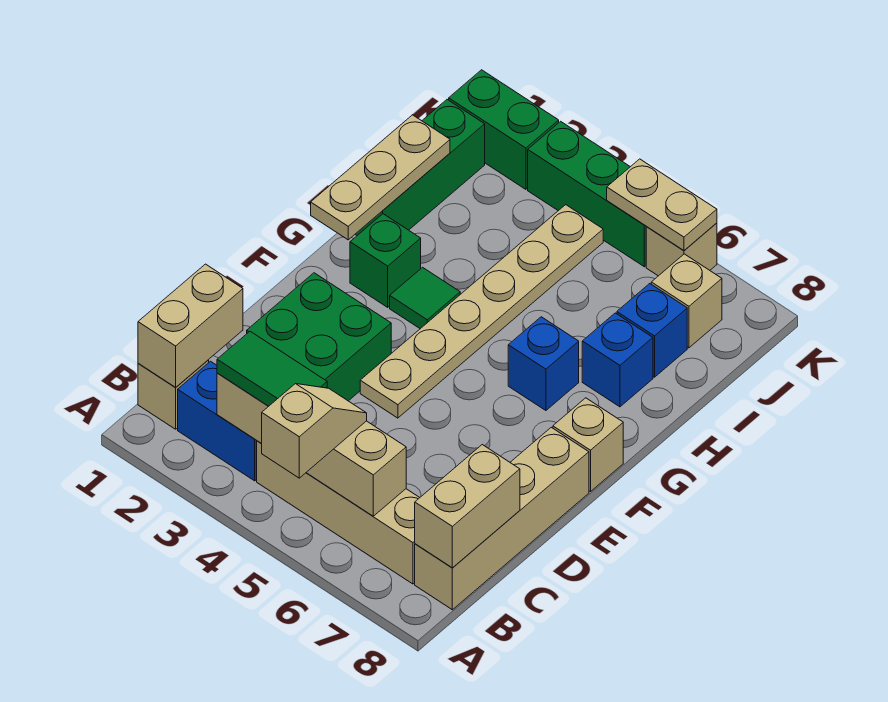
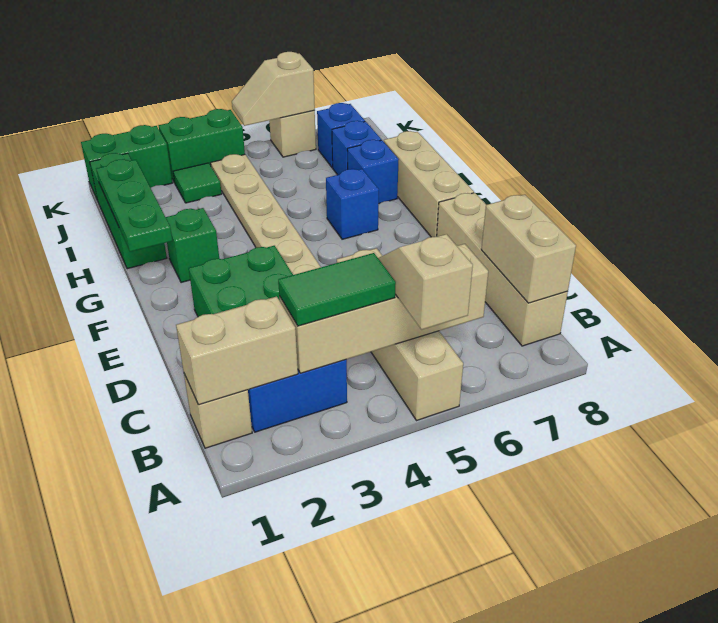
tan 1x2 brick [138,264,243,388] -> tan 1x2 brick turned to [176,296,298,405]
tan 1x4 brick [257,441,420,584] -> tan 1x4 brick turned to [337,248,463,421]
tan 1x1 brick [553,398,623,492] -> tan 1x3 brick [384,131,474,237]
tan 1x3 plate [311,115,450,240] -> green 1x3 plate [96,159,172,252]
green 1x1 tile [390,267,460,329] -> green 1x1 tile moved to [173,163,222,203]
tan 1x1 brick [651,254,722,348] -> blue 1x1 brick [317,103,365,168]
green 1x3 brick [528,121,647,267] -> green 1x2 brick [159,109,245,183]
tan 1x2 plate [607,159,717,250] -> tan 1x2 slope [232,52,315,126]

